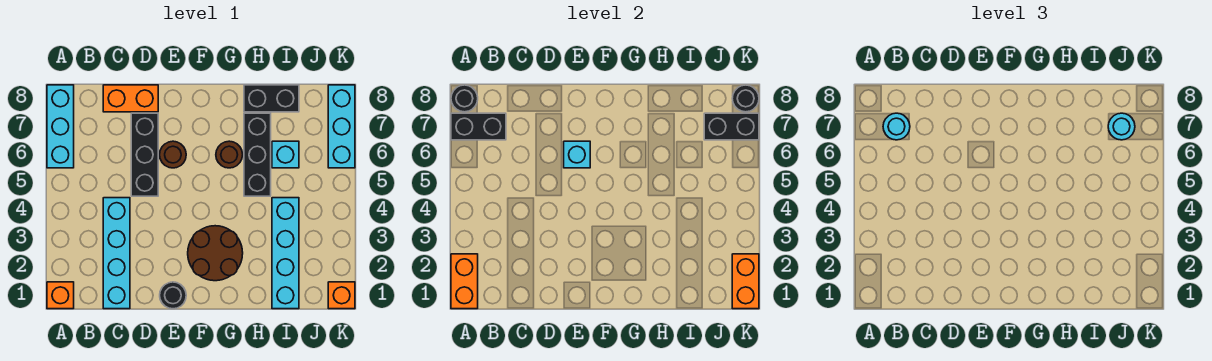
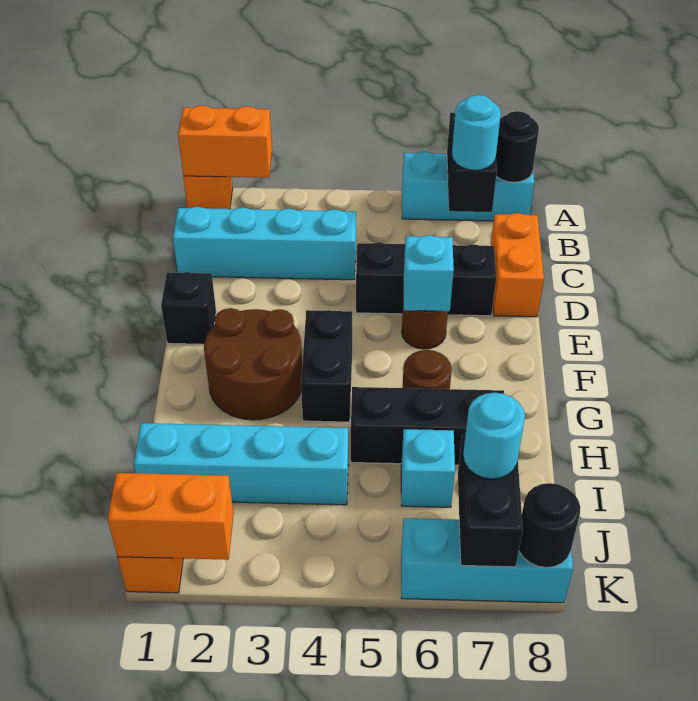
black 1x1 round brick [160,282,186,309] -> black 1x1 brick [161,272,216,344]
black 1x2 brick [244,85,299,112] -> black 1x2 brick moved to [301,310,352,422]

